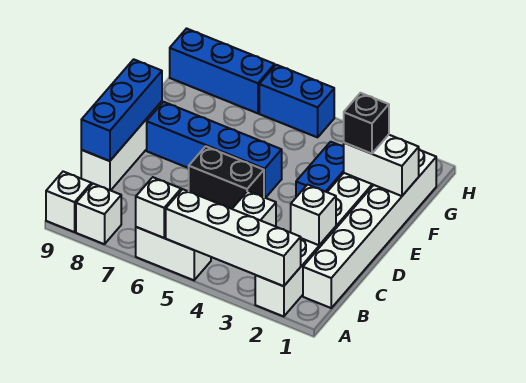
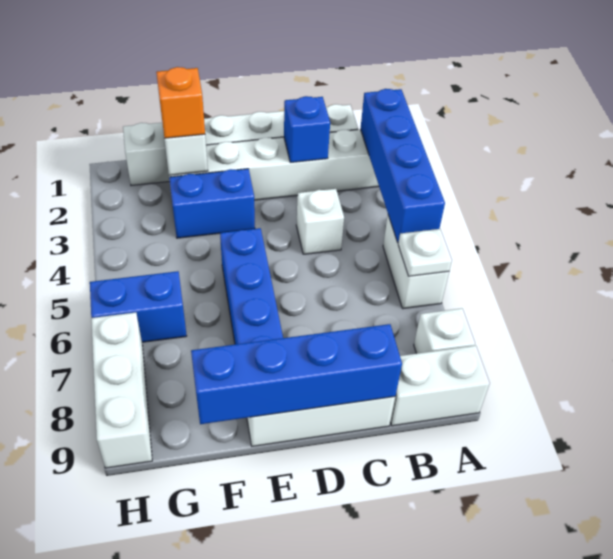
white 1x4 brick [166,189,301,286] -> blue 1x4 brick [361,89,445,243]
white 1x1 brick [136,177,181,238] -> white 1x1 plate [398,229,452,276]
white 1x1 brick [46,172,91,232] -> white 1x2 brick [390,346,490,426]
white 1x1 brick [291,185,336,245] -> blue 1x1 brick [284,96,330,162]
blue 1x3 brick [81,59,162,161] -> blue 1x4 brick [191,324,402,424]
black 1x2 brick [189,146,264,209] -> none
black 1x1 brick [344,93,389,154] -> orange 1x1 brick [156,67,205,138]
blue 1x2 brick [259,65,334,137] -> blue 1x2 brick turned to [90,271,187,342]
blue 1x3 brick [170,29,275,113] -> white 1x3 brick [91,312,152,468]

